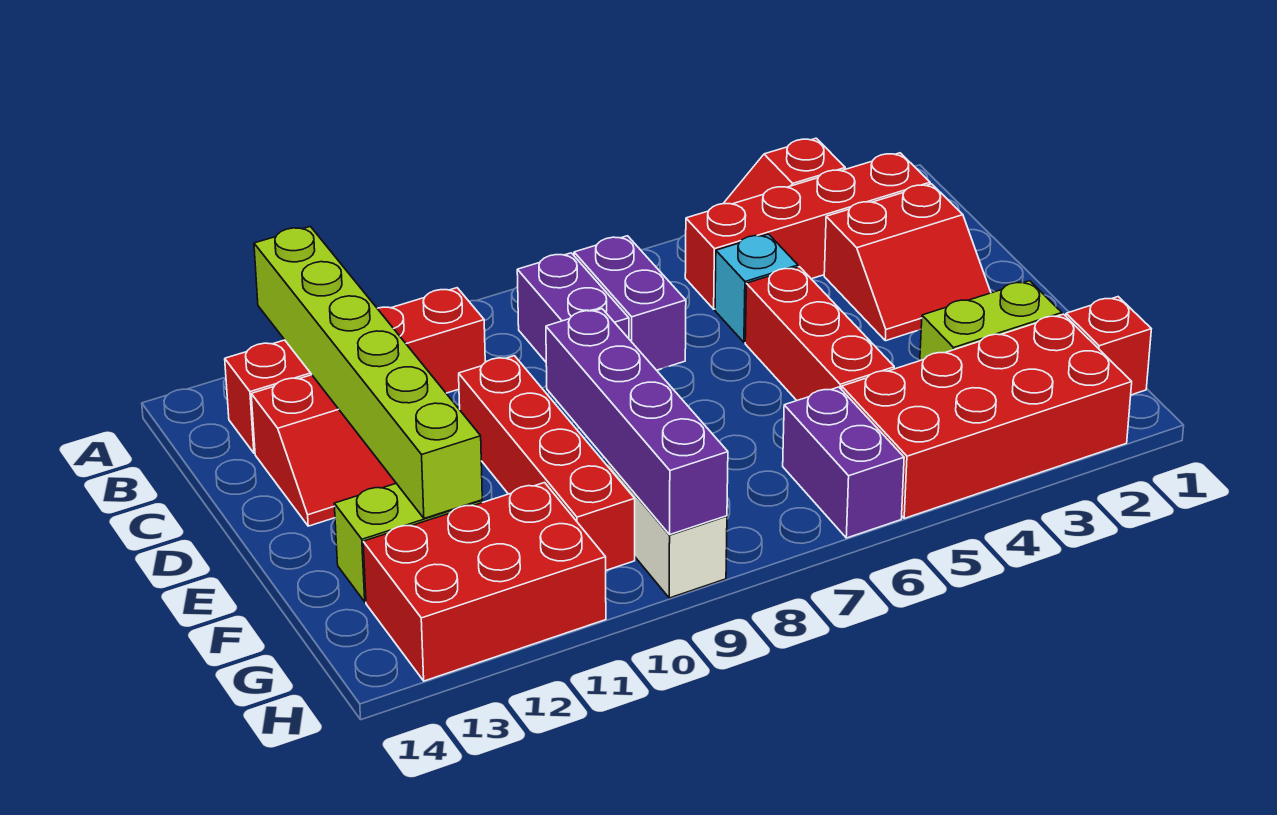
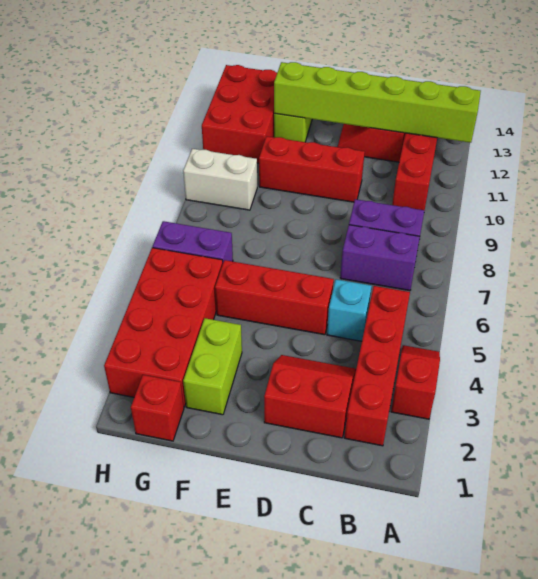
red 2x2 slope [824,184,991,341] -> red 2x2 slope turned to [264,355,356,438]
red 1x4 brick [459,356,635,570] -> red 1x3 brick [259,136,365,202]
purple 1x4 brick [546,309,728,534] -> none

